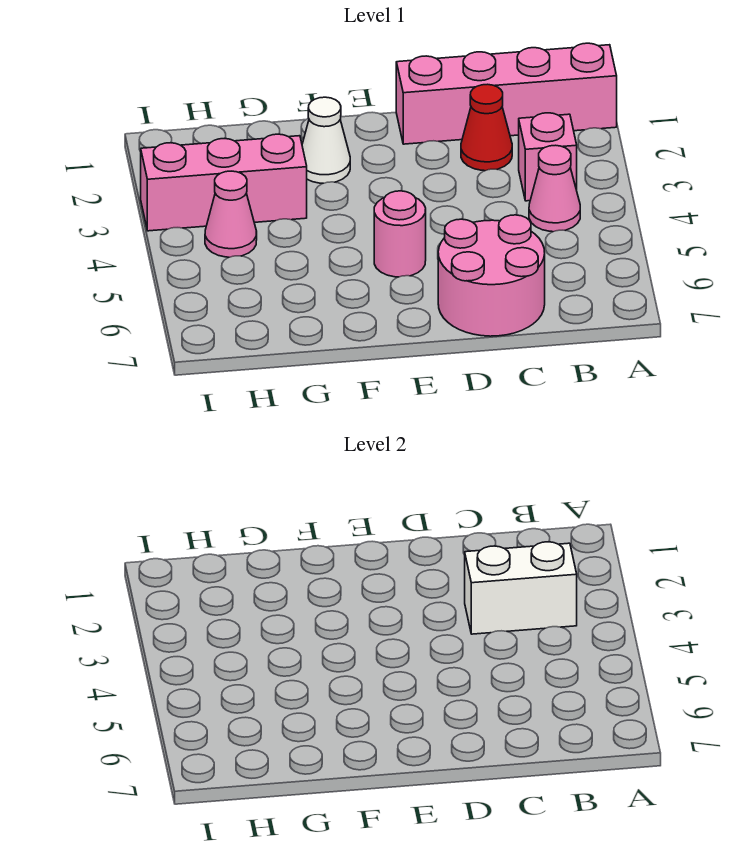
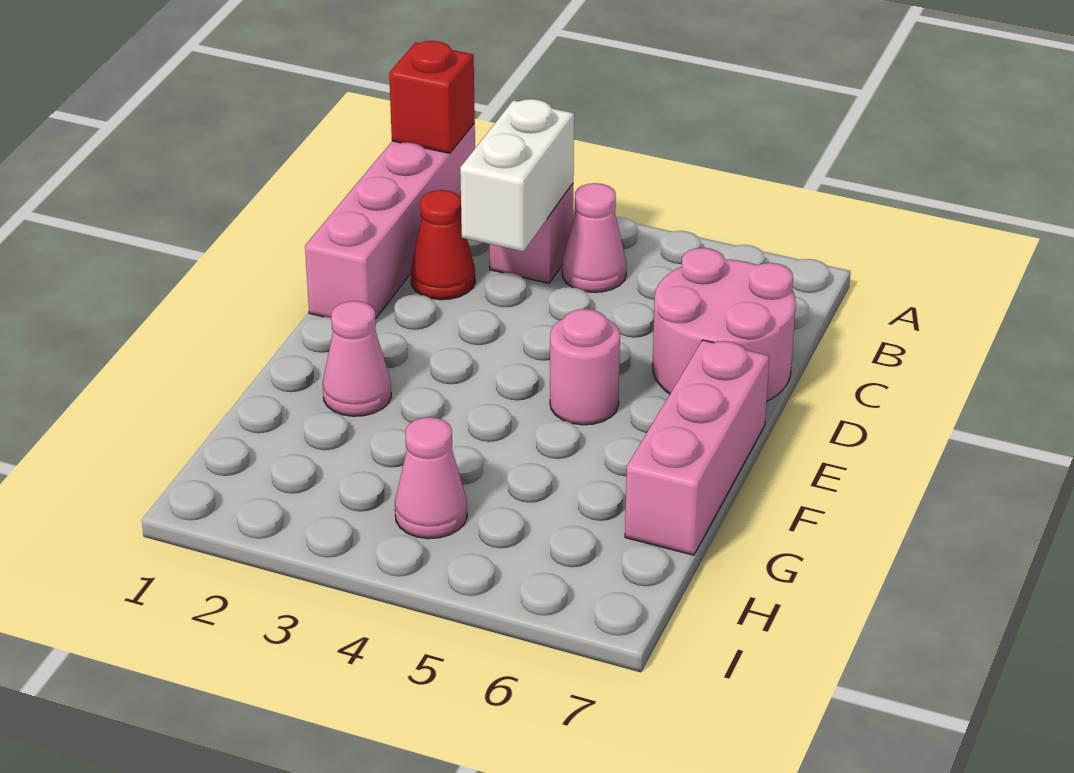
none -> red 1x1 brick [389,41,475,153]
white 1x1 cone [302,97,350,183] -> pink 1x1 cone [323,301,391,416]
pink 1x3 brick [141,134,307,231] -> pink 1x3 brick moved to [625,340,769,555]

